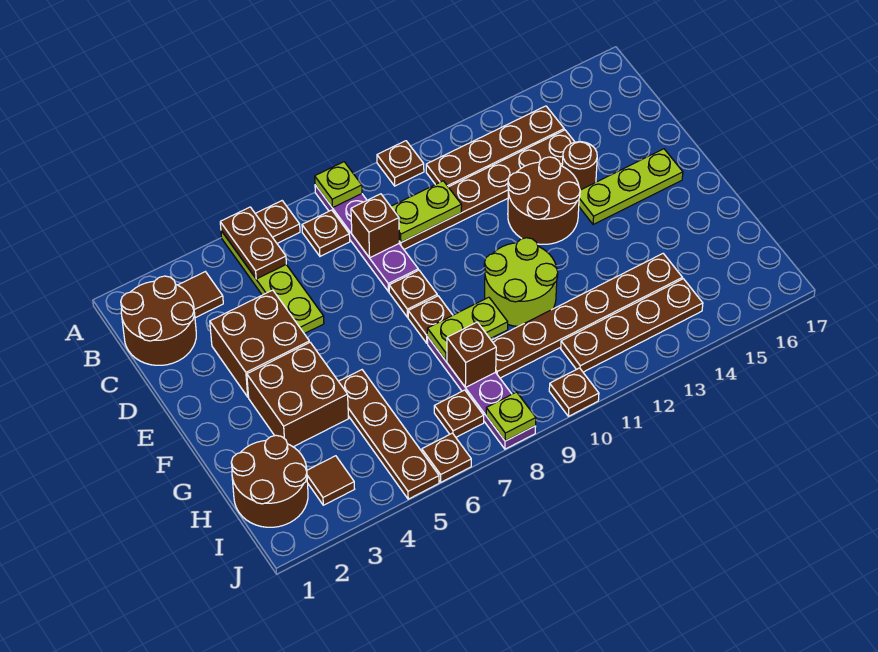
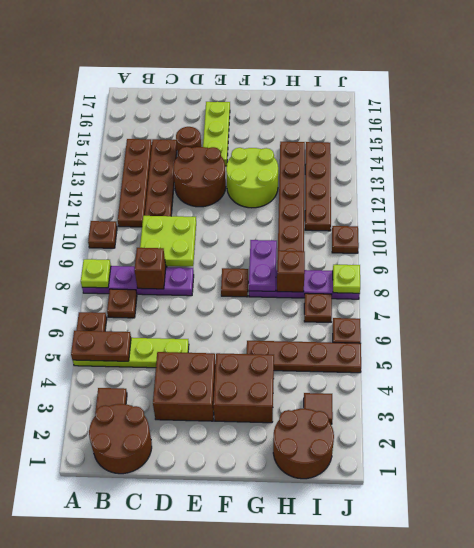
lime 1x2 plate [391,181,462,242] -> lime 2x2 plate [140,216,196,266]
brown 1x1 plate [389,270,437,317] -> none
lime 2x2 round brick [484,238,558,326] -> lime 2x2 round brick moved to [226,148,278,208]
lime 1x2 plate [427,297,508,361] -> purple 1x2 plate [249,240,277,291]

